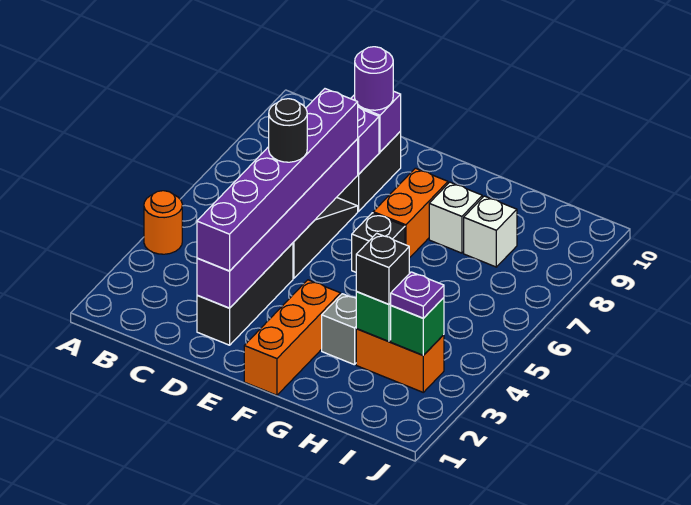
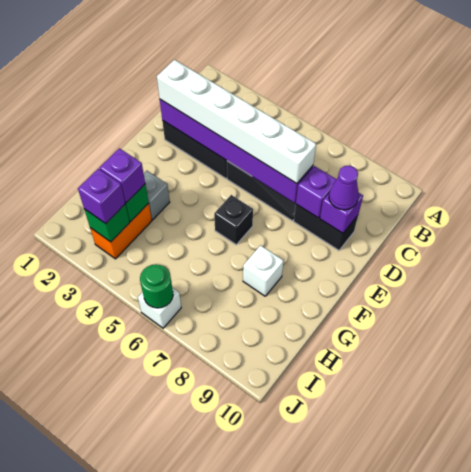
orange 1x1 round brick [144,191,182,254] -> none
purple 1x6 brick [197,89,358,271] -> white 1x6 brick [157,60,316,184]
black 1x1 round brick [269,99,307,162] -> none
purple 1x1 round brick [355,47,393,110] -> purple 1x1 cone [329,166,359,210]
orange 1x3 brick [244,280,341,395] -> none
orange 1x2 brick [373,168,448,258] -> none
black 1x1 brick [356,233,409,304] -> purple 1x1 brick [100,148,145,203]
white 1x1 brick [464,196,517,267] -> white 1x1 brick moved to [138,288,181,328]
purple 1x1 plate [391,272,444,318] -> purple 1x1 brick [78,169,125,224]
none -> green 1x1 round brick [140,264,173,308]

